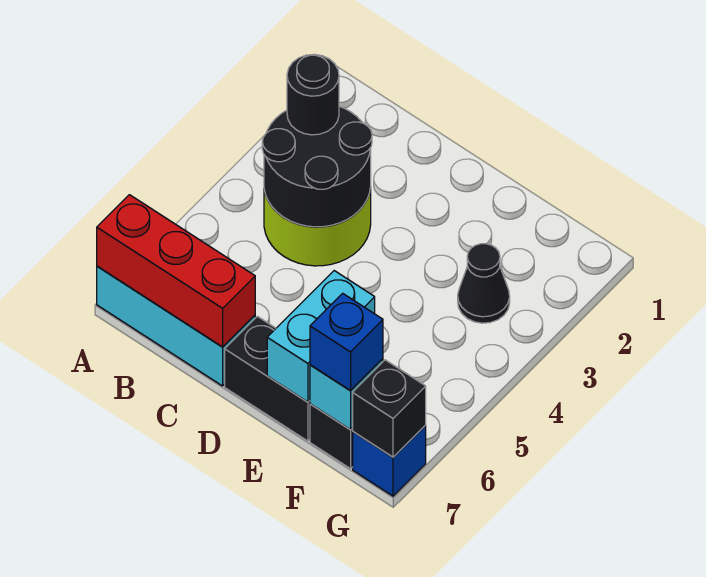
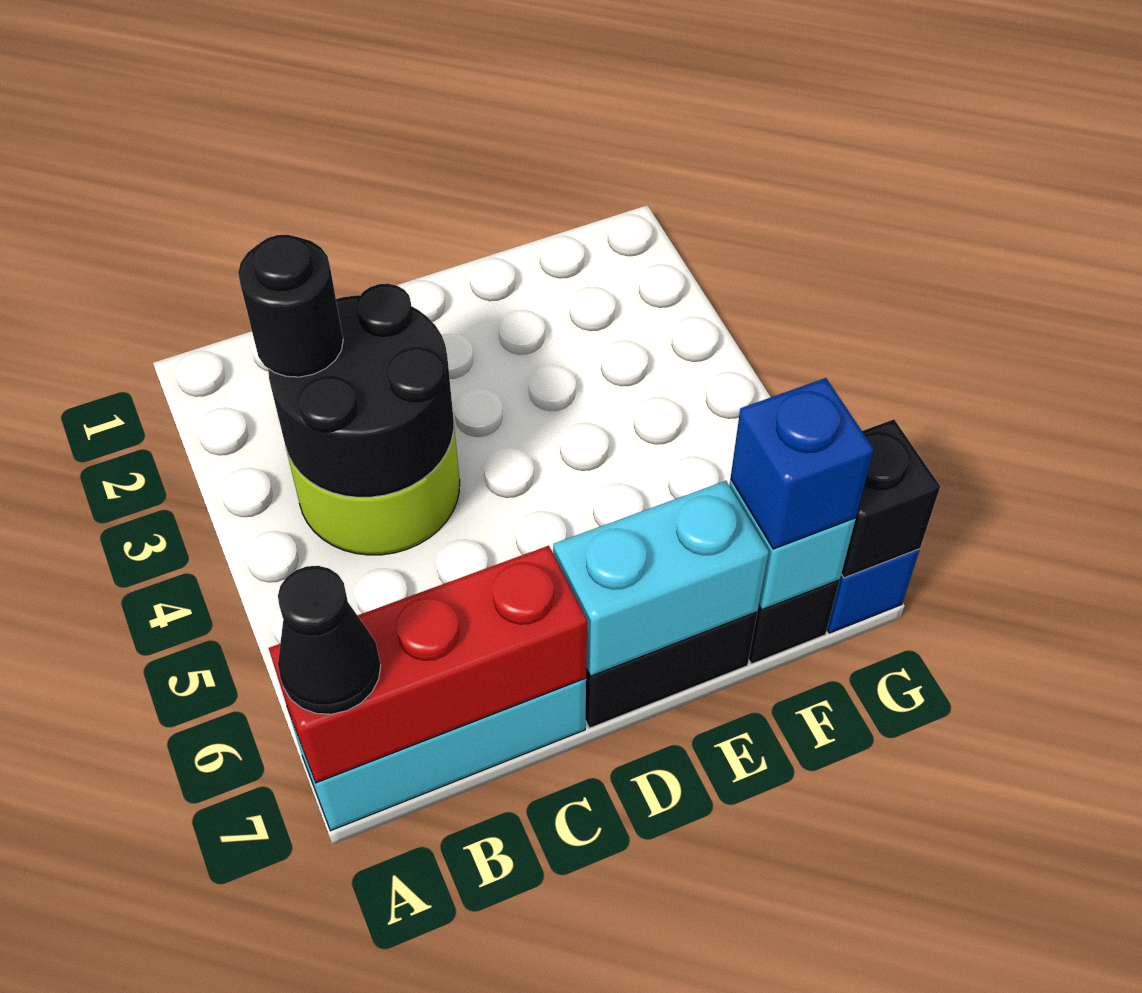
cyan 1x2 brick [267,271,375,402] -> cyan 1x2 brick turned to [553,481,769,676]
black 1x1 cone [458,244,510,323] -> black 1x1 cone moved to [278,566,381,714]

